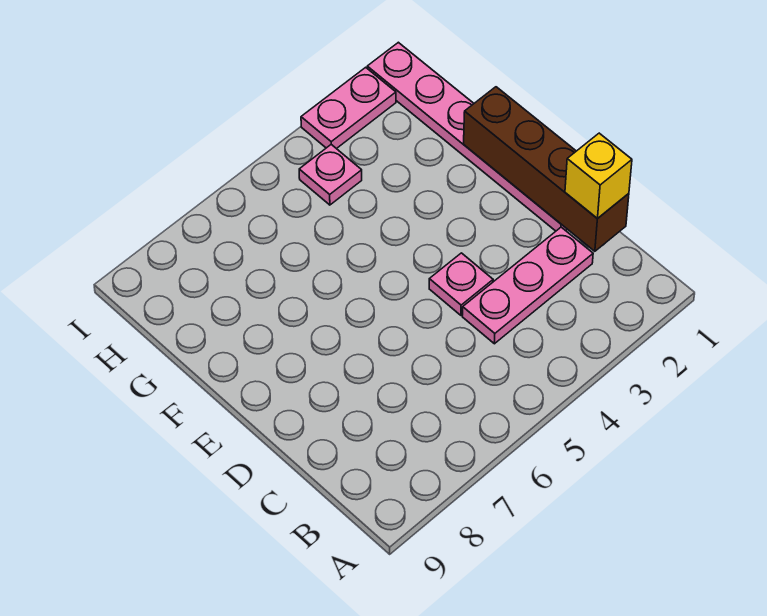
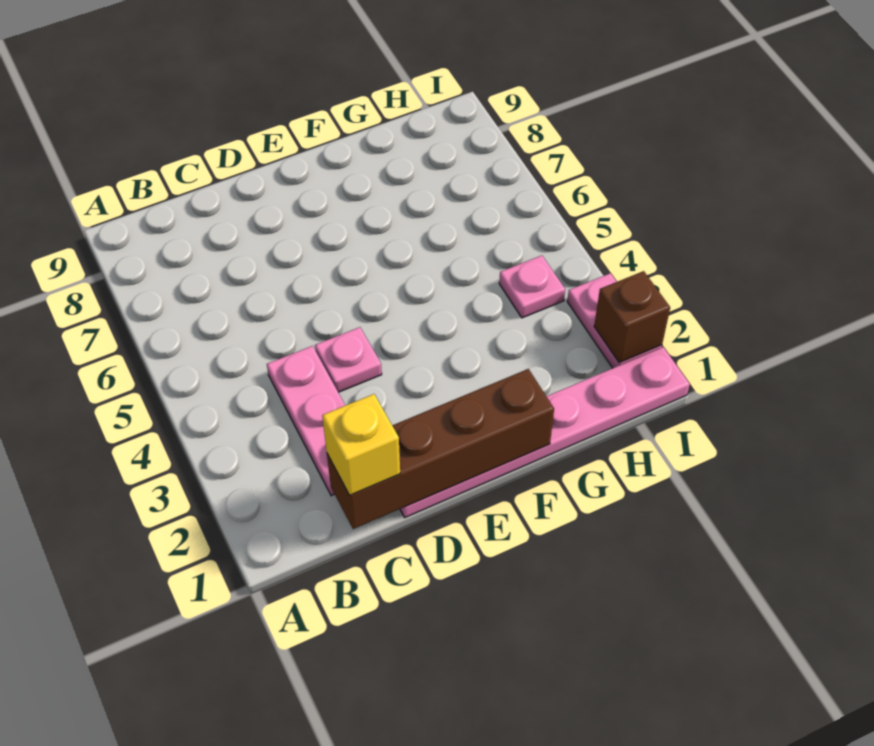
none -> brown 1x1 brick [594,271,670,363]

